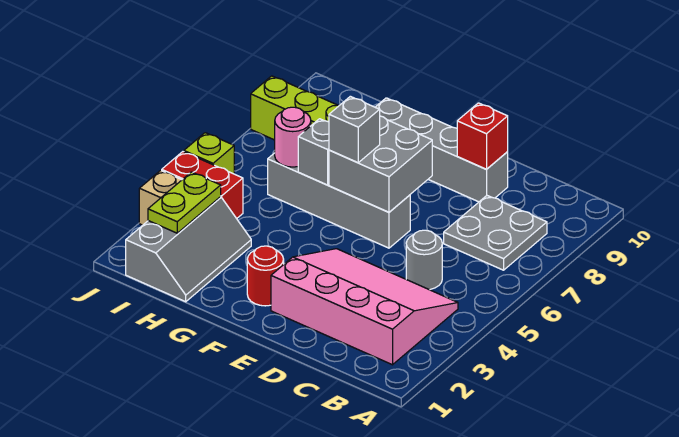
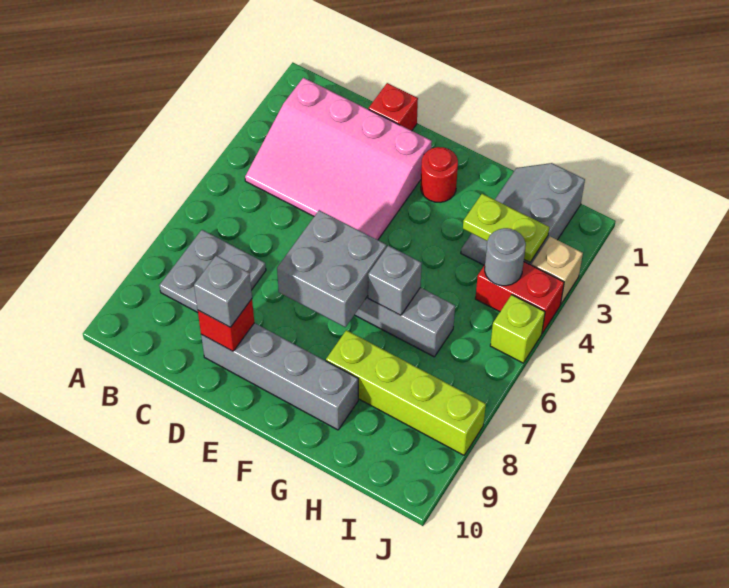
grey 1x1 round brick [406,230,442,290] -> grey 1x1 round brick moved to [485,228,526,286]
none -> red 1x1 brick [369,83,418,131]
grey 1x1 brick [329,96,380,162] -> grey 1x1 brick moved to [194,255,252,327]
pink 1x1 round brick [275,107,311,167] -> none
lime 1x2 plate [148,172,221,233] -> lime 1x2 plate turned to [463,194,549,262]

